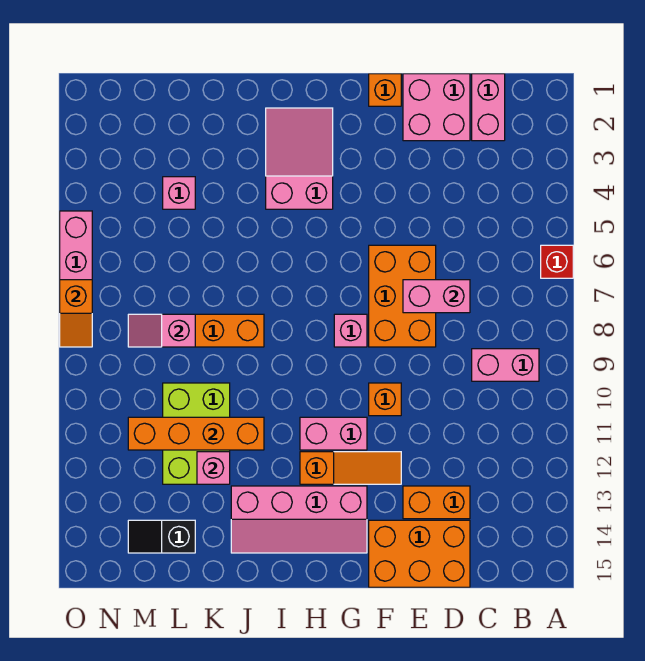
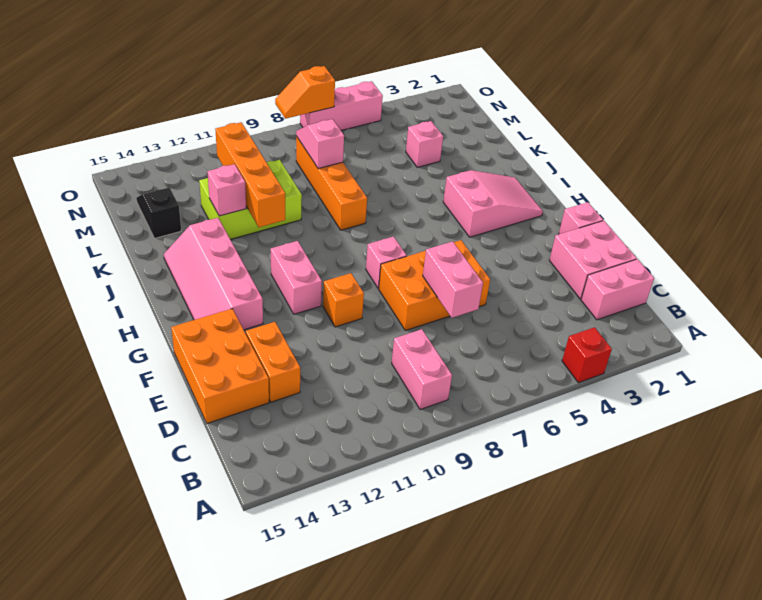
red 1x1 brick [541,245,573,278] -> red 1x1 brick moved to [562,327,612,383]
orange 1x1 brick [369,74,401,106] -> pink 1x1 brick [559,202,603,234]
orange 1x3 slope [300,452,401,484] -> none

